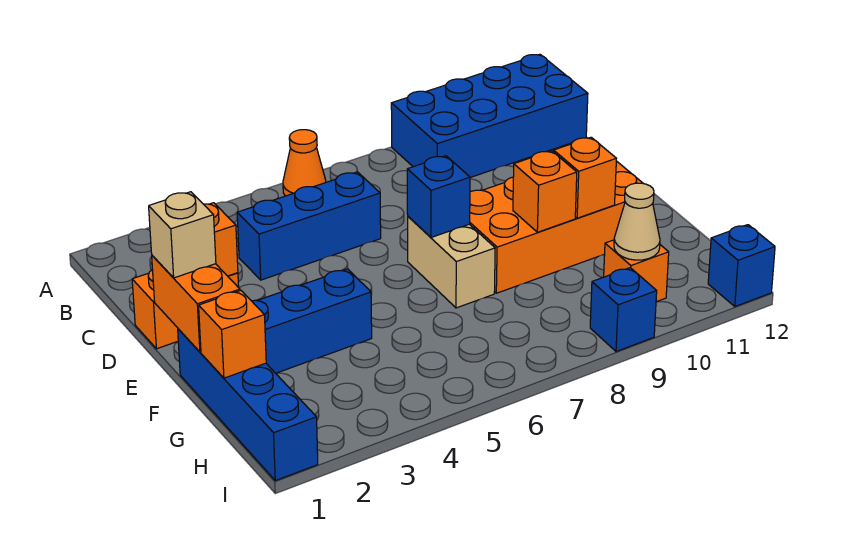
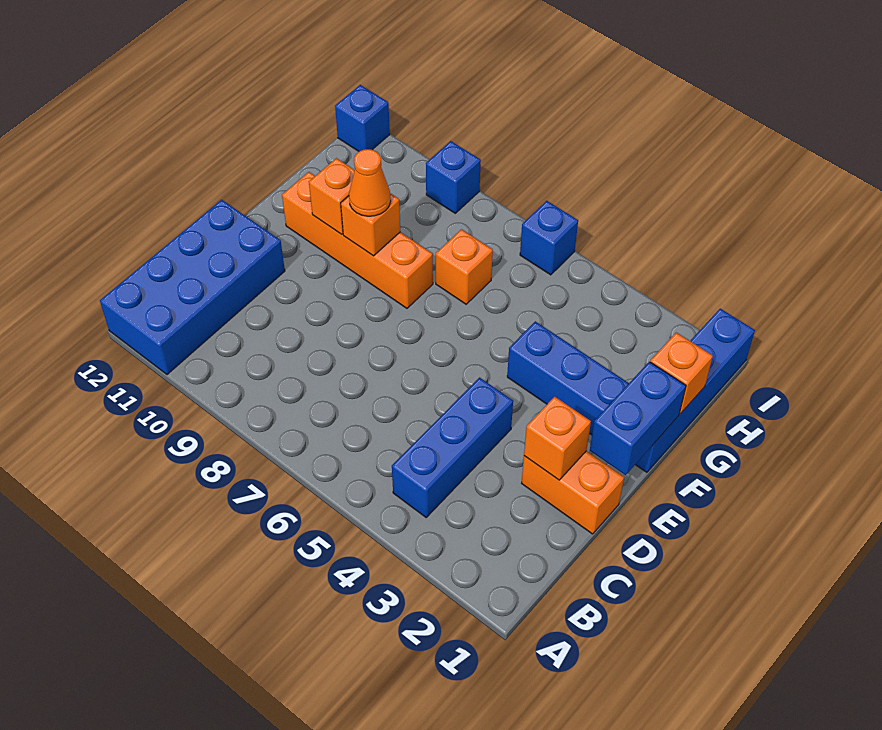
orange 1x1 cone [283,130,326,196] -> orange 1x1 cone moved to [349,149,391,216]
blue 2x4 brick [391,54,588,177] -> blue 2x4 brick turned to [100,200,285,375]
blue 1x3 brick [237,172,381,280] -> blue 1x3 brick turned to [392,378,513,517]
orange 1x2 brick [152,256,240,352] -> blue 1x2 brick [590,362,686,475]
tan 1x1 brick [149,192,216,278] -> none
tan 1x2 brick [408,217,495,308] -> none
blue 1x1 brick [407,156,470,237] -> blue 1x1 brick moved to [520,201,578,275]
orange 2x4 brick [470,161,642,293] -> orange 1x4 brick [282,172,433,308]
orange 1x1 brick [604,240,669,302] -> orange 1x1 brick moved to [436,229,493,304]
tan 1x1 cone [614,183,660,260] -> none

